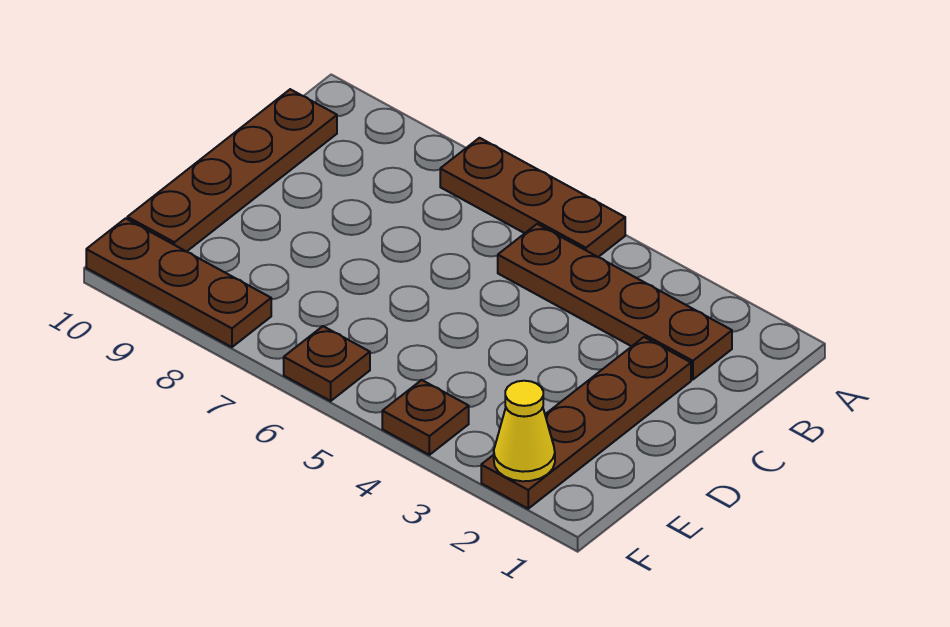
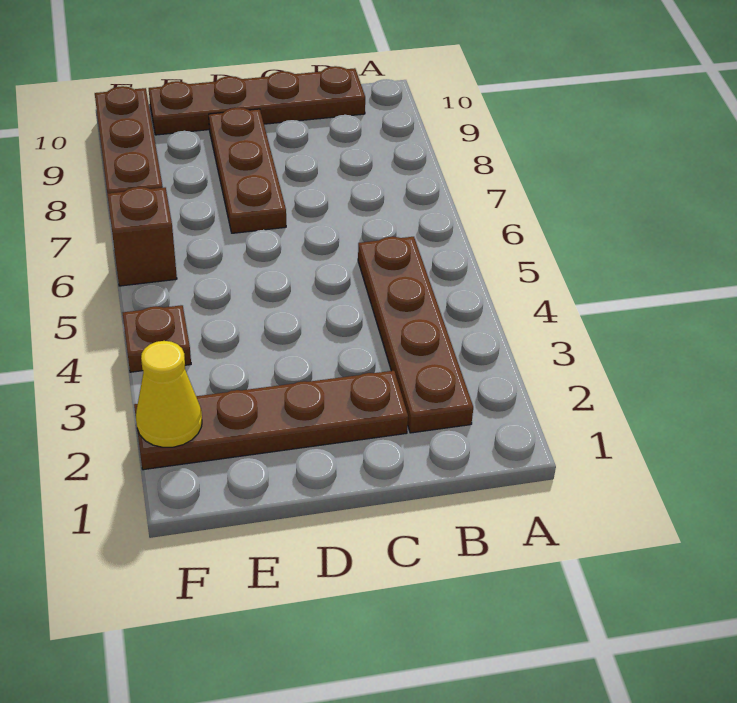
brown 1x3 plate [440,138,625,257] -> brown 1x3 plate moved to [209,107,286,233]
brown 1x1 plate [284,326,370,401] -> brown 1x1 brick [107,187,177,286]

